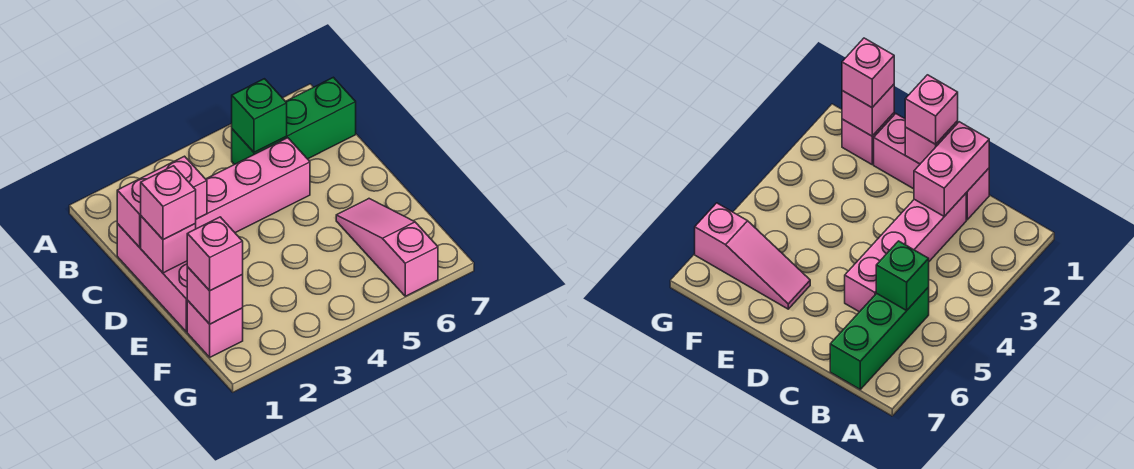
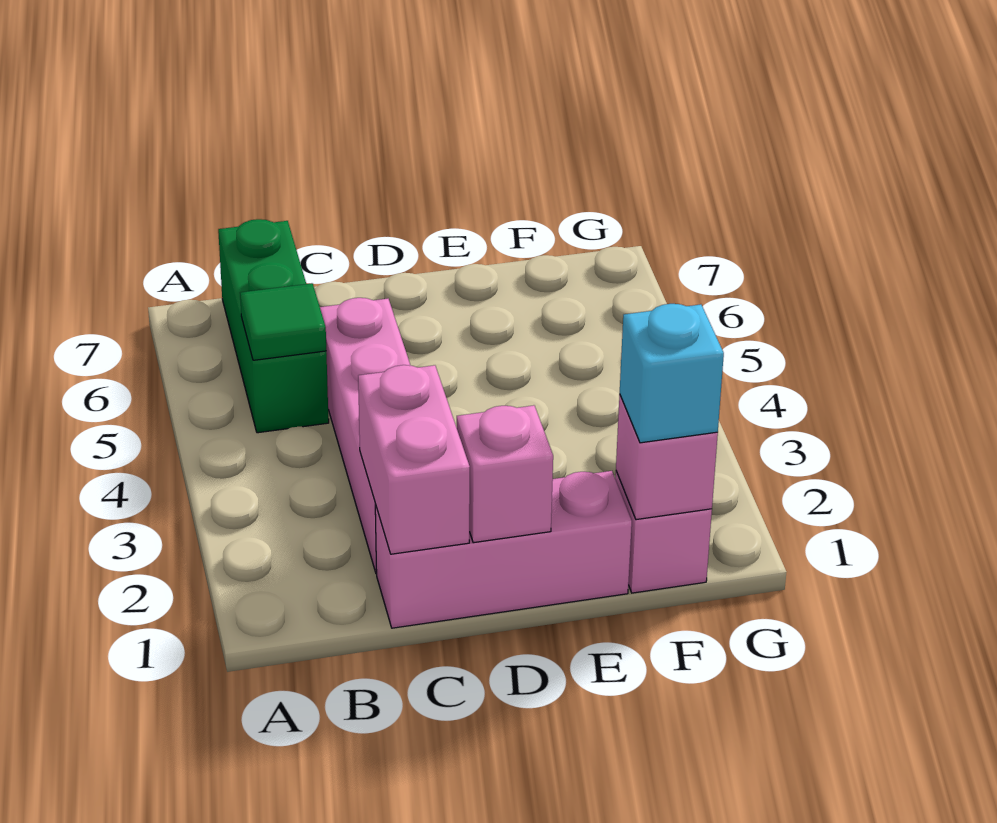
green 1x1 brick [232,79,287,152] -> green 1x1 tile [240,283,326,360]
pink 1x1 brick [141,166,196,240] -> none
pink 1x3 slope [336,199,438,296] -> none
pink 1x1 brick [187,217,243,291] -> cyan 1x1 brick [620,304,724,443]

